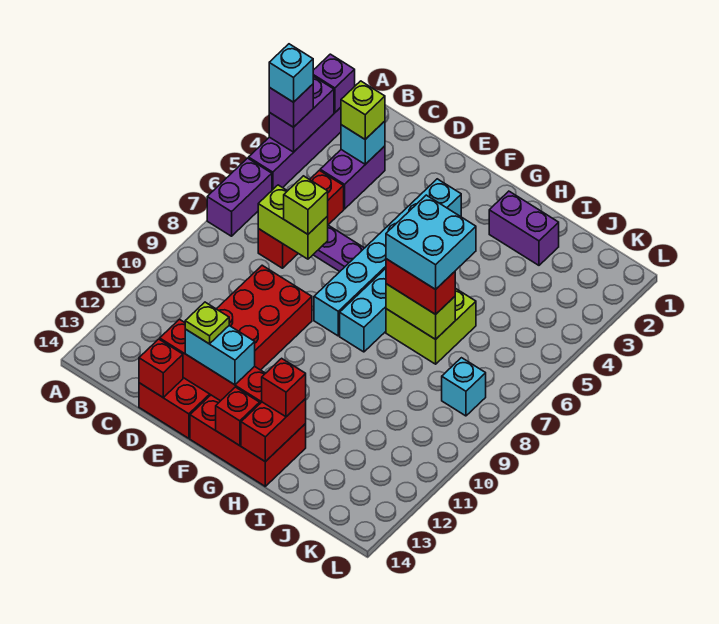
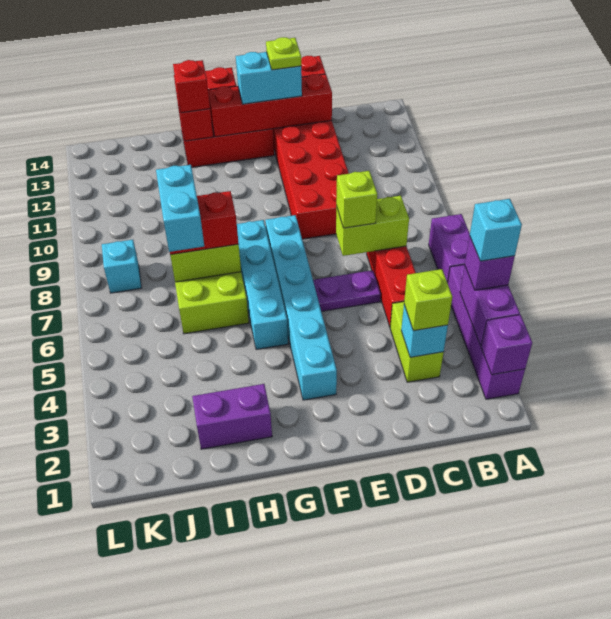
purple 1x2 brick [320,146,385,209] -> lime 1x2 brick [390,302,444,382]
cyan 2x2 brick [386,195,476,289] -> cyan 1x2 brick [156,165,204,252]

